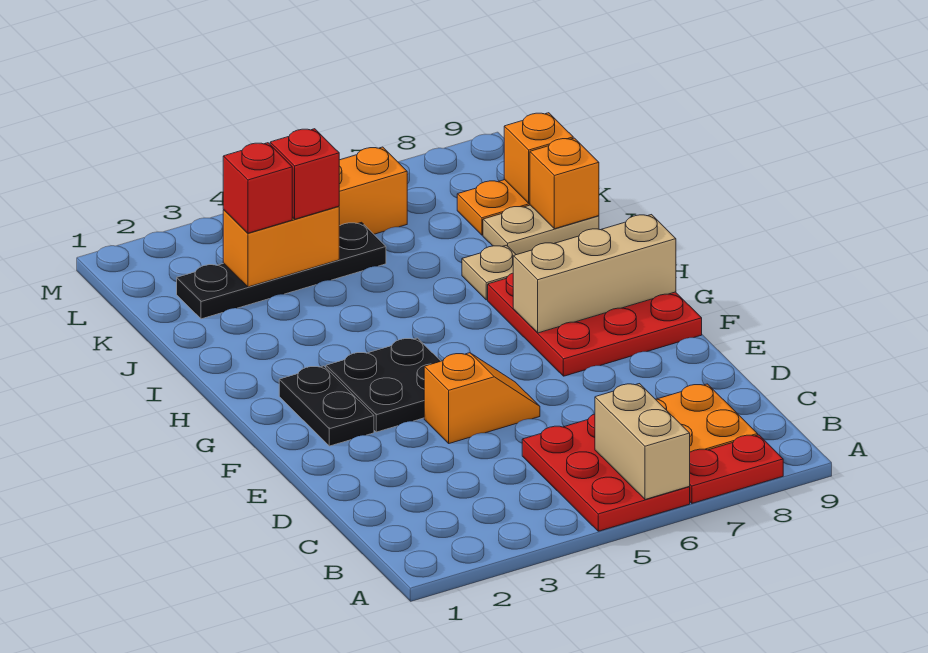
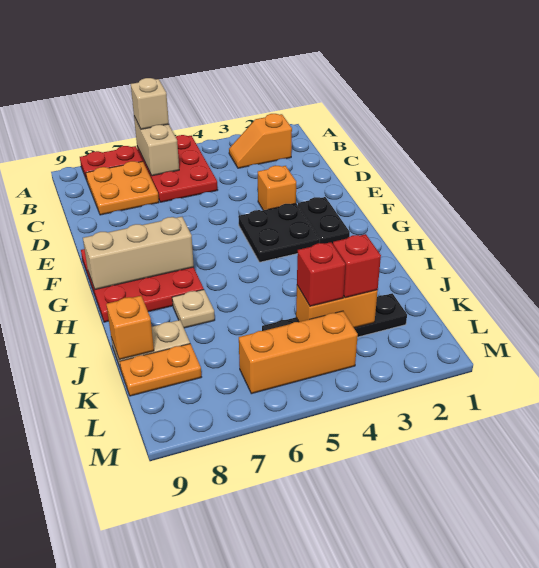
none -> tan 1x1 brick [131,78,169,129]
orange 1x2 slope [424,353,540,443] -> orange 1x2 slope moved to [229,114,292,168]
orange 1x1 brick [504,113,573,203] -> orange 1x1 brick moved to [257,166,296,210]

